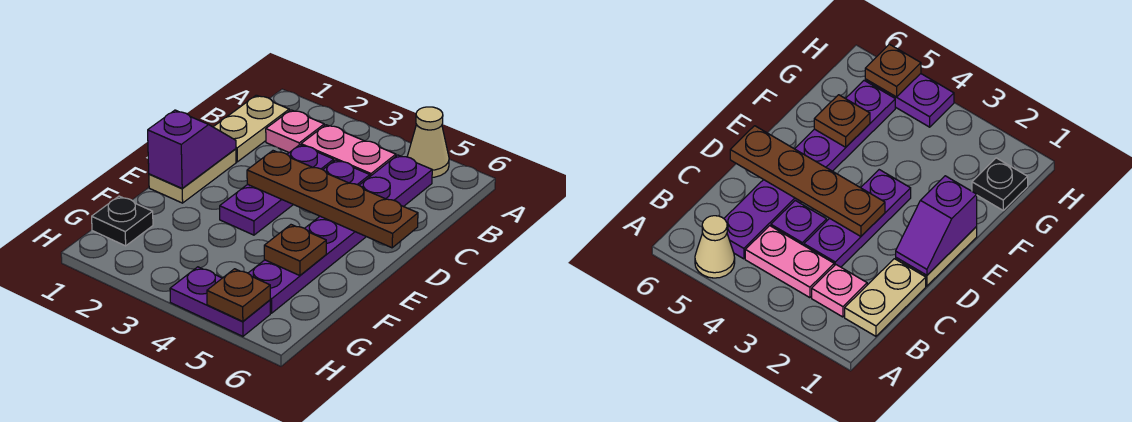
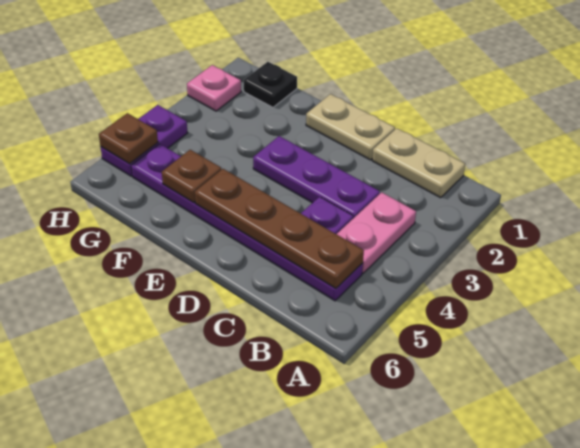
tan 1x1 cone [407,107,449,177] -> none
pink 1x1 plate [266,110,324,152] -> pink 1x1 plate moved to [187,65,241,111]
purple 1x2 slope [148,110,236,188] -> none
brown 1x4 plate [247,151,418,248] -> brown 1x4 plate turned to [195,169,364,288]

